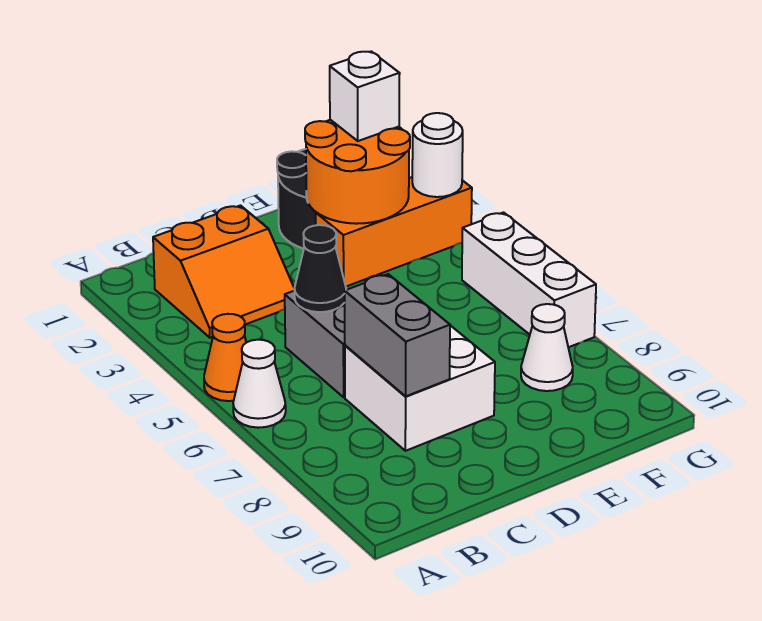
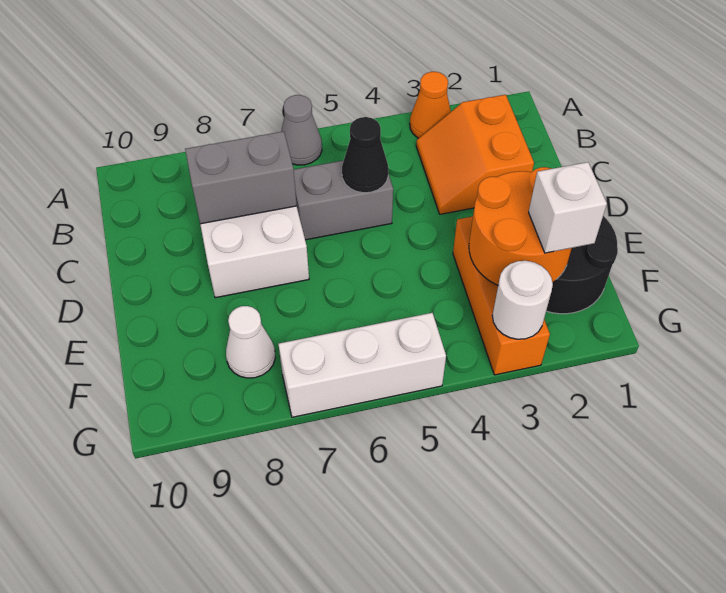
orange 1x1 cone [204,314,246,401] -> orange 1x1 cone moved to [410,72,451,138]
white 1x1 cone [233,340,286,428] -> grey 1x1 cone [281,95,322,165]

